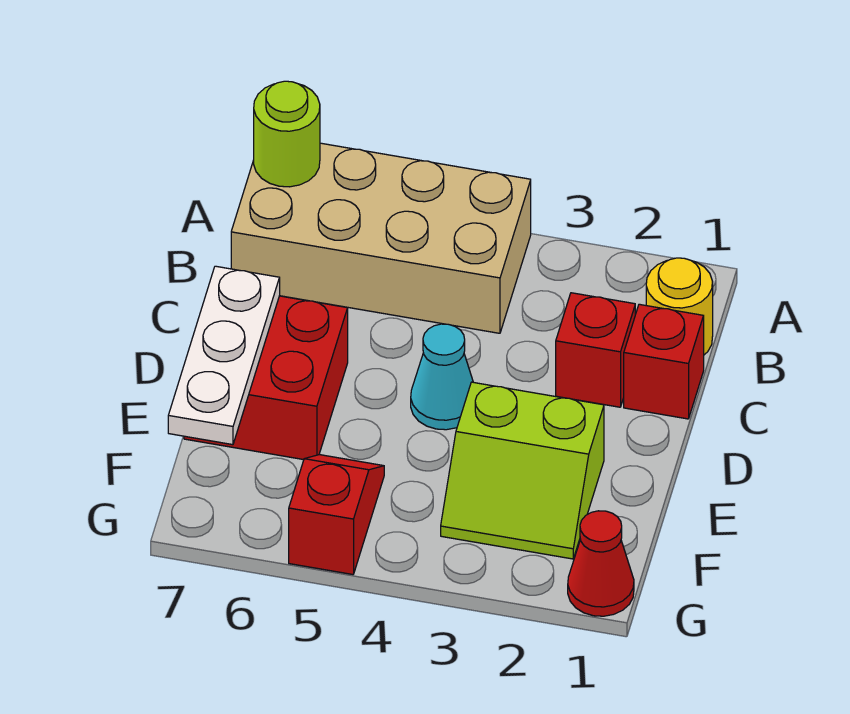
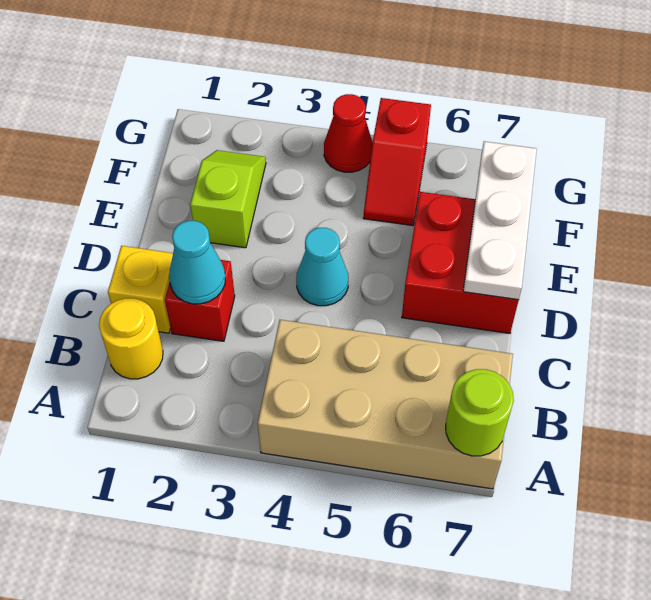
red 1x1 brick [624,304,704,419] -> yellow 1x1 brick [108,246,173,333]
none -> cyan 1x1 cone [169,221,225,304]
lime 2x2 slope [441,382,604,559] -> lime 1x2 slope [190,150,266,248]
red 1x1 cone [568,511,634,616] -> red 1x1 cone moved to [324,94,373,172]

